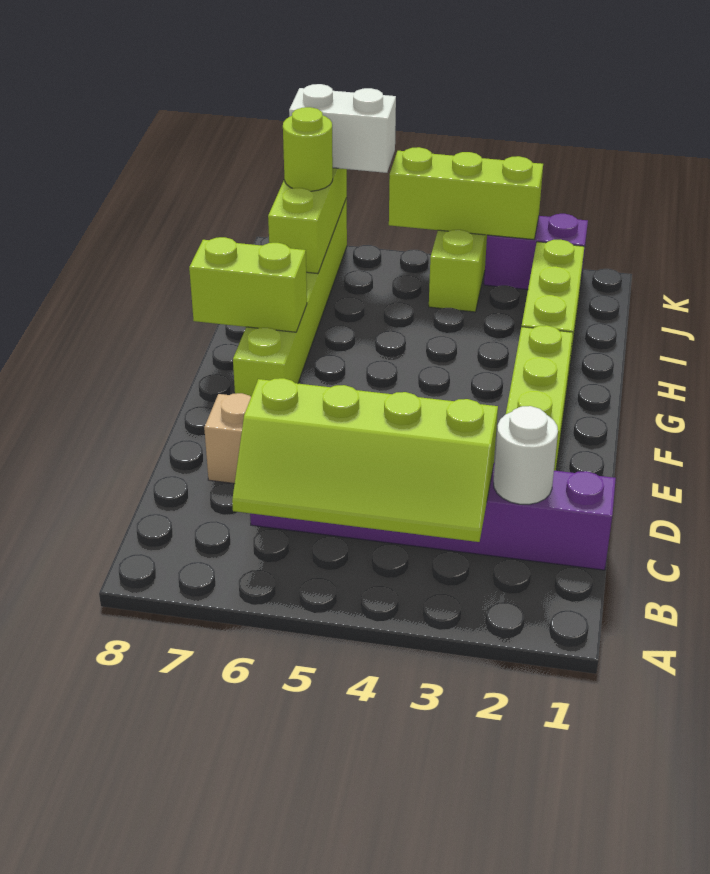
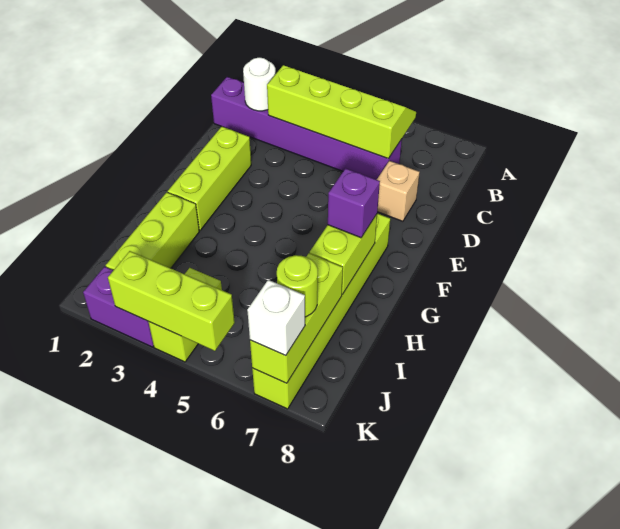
lime 1x2 brick [189,237,307,332] -> lime 1x2 brick turned to [310,214,377,294]
none -> purple 1x1 brick [328,168,380,238]
white 1x2 brick [289,84,396,173] -> white 1x1 brick [247,280,305,356]

